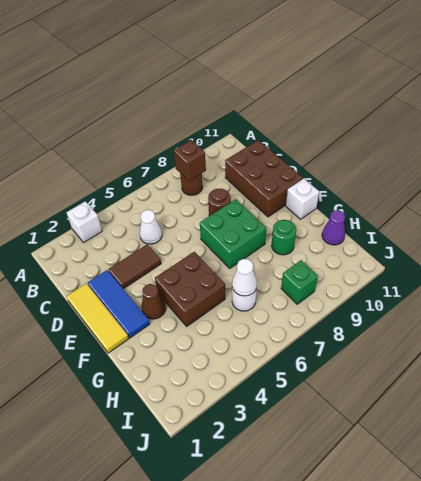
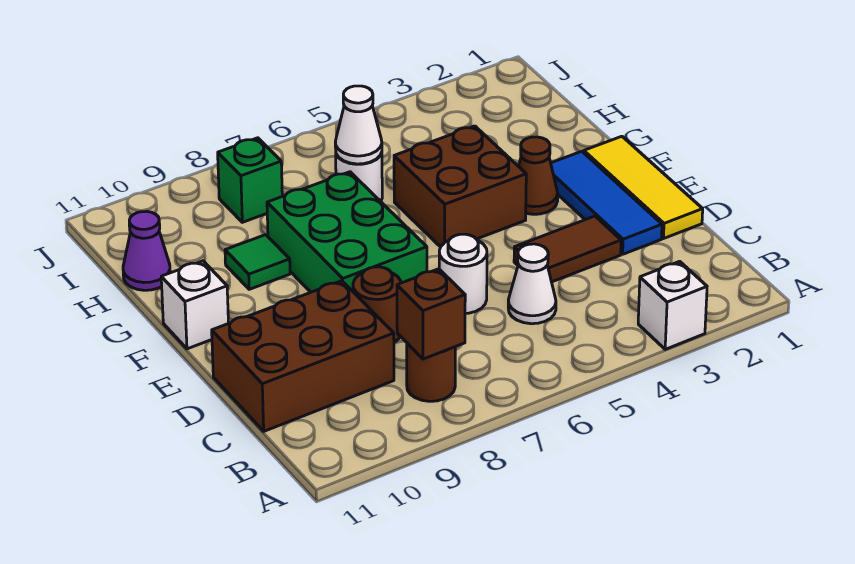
brown 2x3 brick [225,140,303,217] -> brown 2x3 brick turned to [212,281,394,431]
none -> white 1x1 round brick [439,234,487,313]
green 2x2 brick [200,199,266,268] -> green 2x3 brick [267,172,427,292]
green 1x1 round brick [271,220,296,255] -> green 1x1 tile [225,235,290,289]

